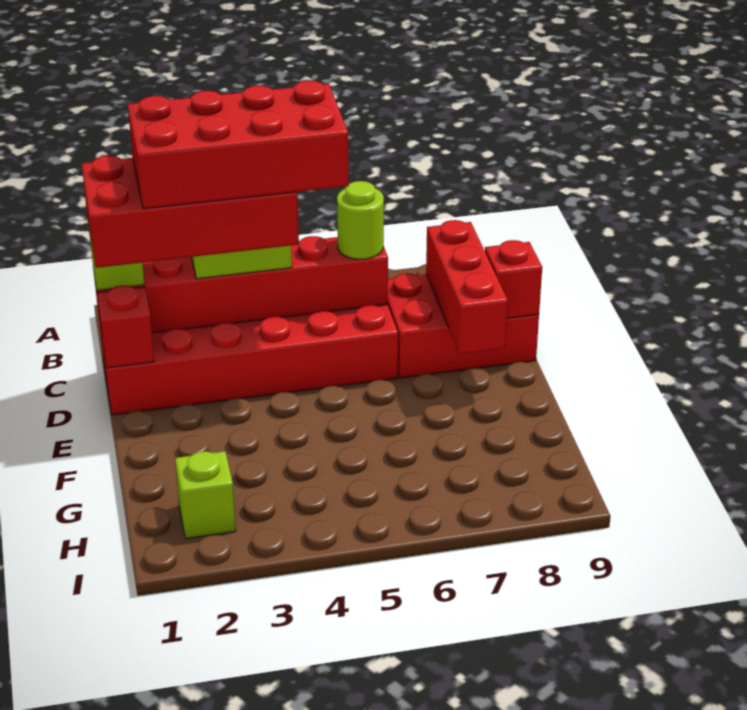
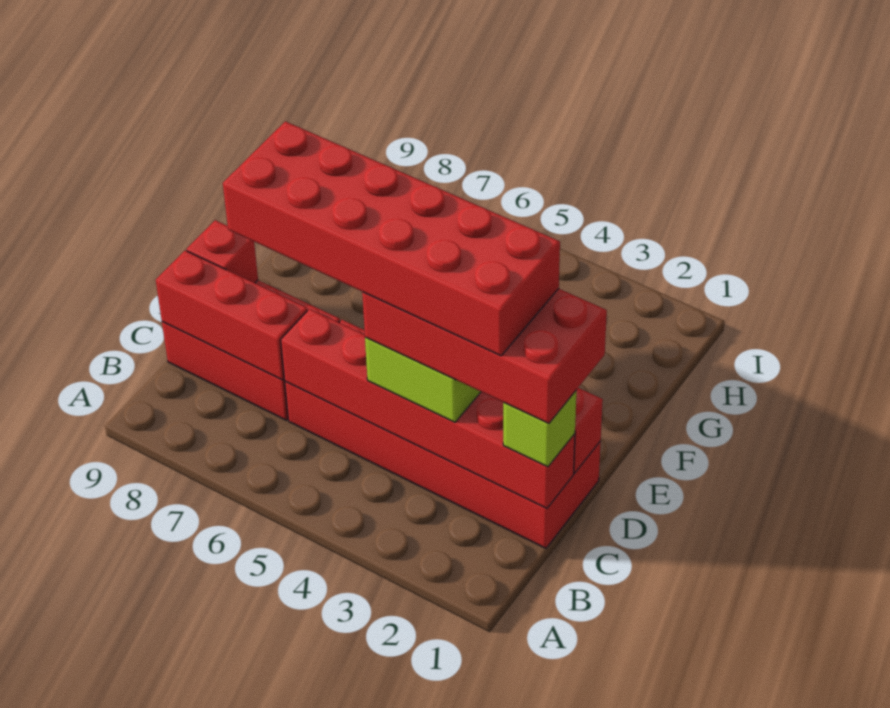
red 2x4 brick [128,81,349,209] -> red 2x6 brick [223,121,560,356]
lime 1x1 round brick [337,181,384,259] -> none
red 1x3 brick [426,220,508,354] -> red 1x3 brick turned to [156,250,308,380]
lime 1x1 brick [175,451,236,539] -> none

